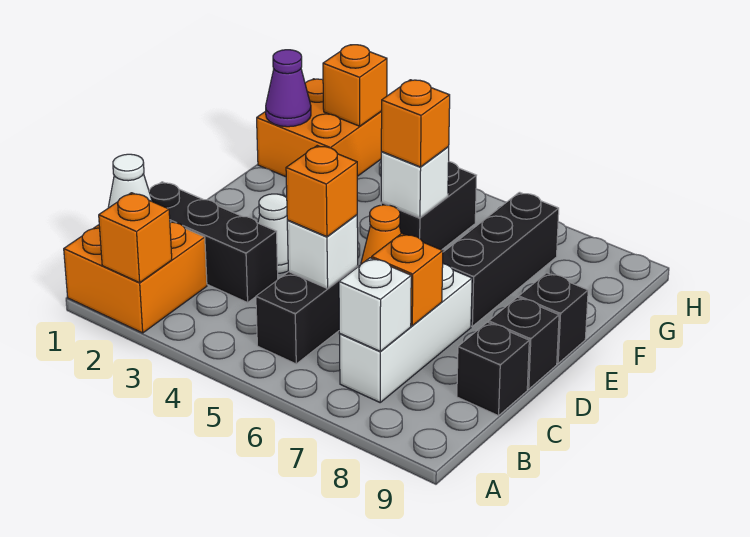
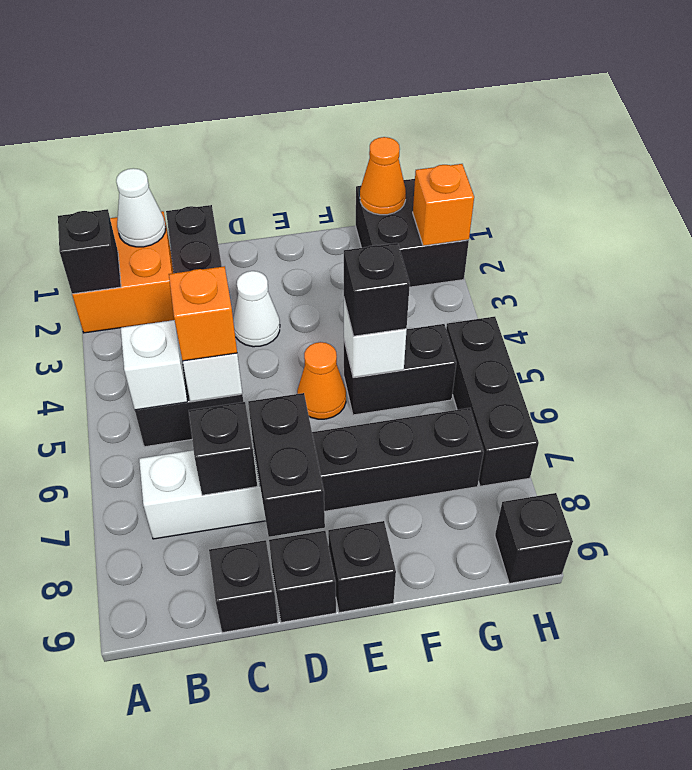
orange 1x1 brick [99,193,172,283] -> black 1x1 brick [58,209,121,294]
white 1x1 brick [339,258,411,351] -> white 1x1 brick moved to [121,320,187,410]
orange 1x1 brick [372,233,443,326] -> black 1x1 brick [189,402,257,495]
none -> black 1x2 brick [248,393,325,537]
orange 1x1 brick [381,80,450,167] -> black 1x1 brick [344,243,410,336]
orange 2x2 brick [257,79,382,177] -> black 2x2 brick [356,179,469,287]
purple 1x1 cone [266,50,311,127] -> orange 1x1 cone [360,137,406,215]
none -> black 1x3 brick [446,317,539,486]
none -> black 1x1 brick [495,493,573,583]

